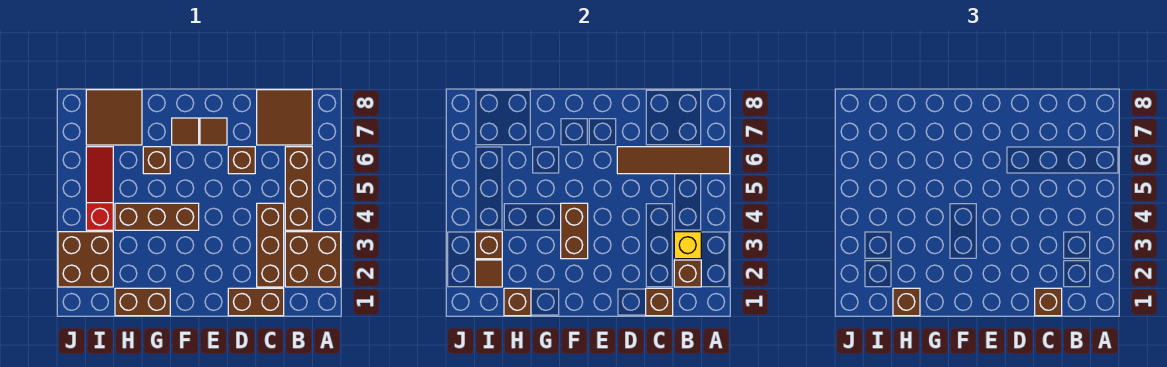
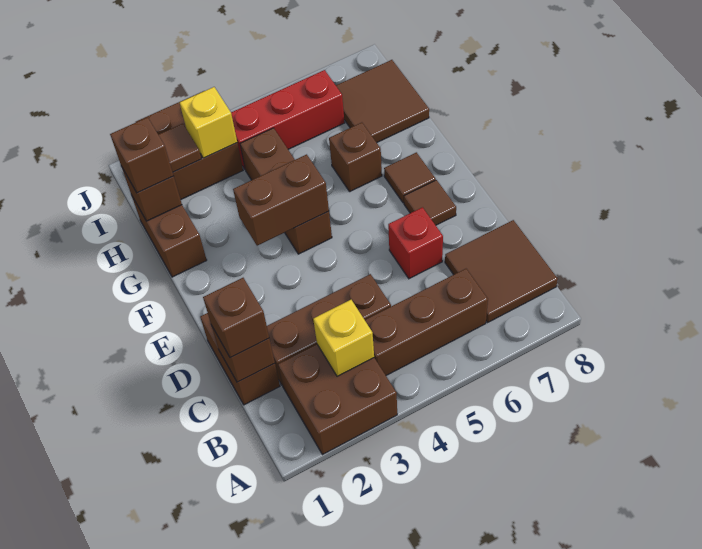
brown 1x4 tile [617,147,730,174] -> none
brown 1x1 brick [674,260,701,287] -> none
brown 1x1 brick [228,147,255,174] -> red 1x1 brick [388,207,443,279]
brown 1x1 brick [475,232,502,259] -> yellow 1x1 brick [180,87,237,158]
red 1x3 slope [86,147,113,230] -> red 1x3 brick [231,70,345,169]

